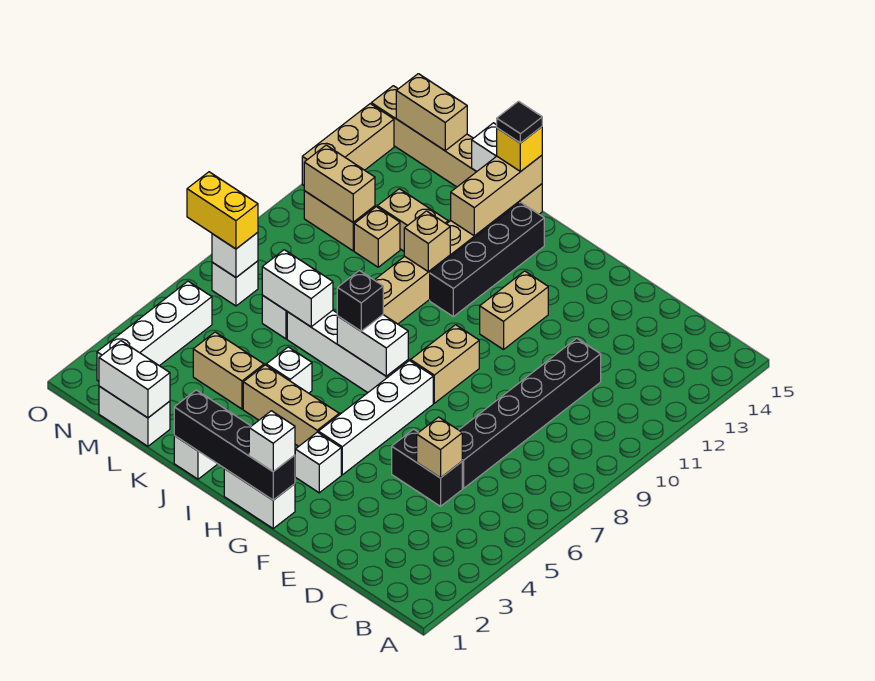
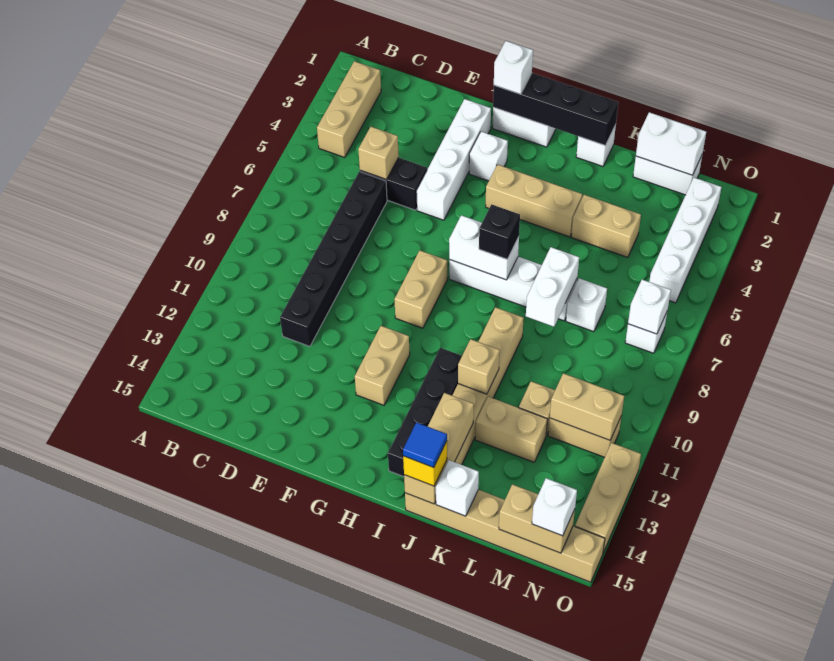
none -> tan 1x3 brick [317,61,381,158]
white 1x4 brick [318,361,433,475] -> white 1x4 brick moved to [417,99,491,220]
white 1x1 brick [266,347,312,393] -> white 1x1 brick moved to [532,478,577,536]
black 1x1 tile [497,101,542,143] -> blue 1x1 tile [403,422,447,467]
white 1x2 brick [262,250,333,327] -> white 1x2 brick turned to [526,247,579,327]
yellow 1x2 brick [187,172,258,249] -> none

